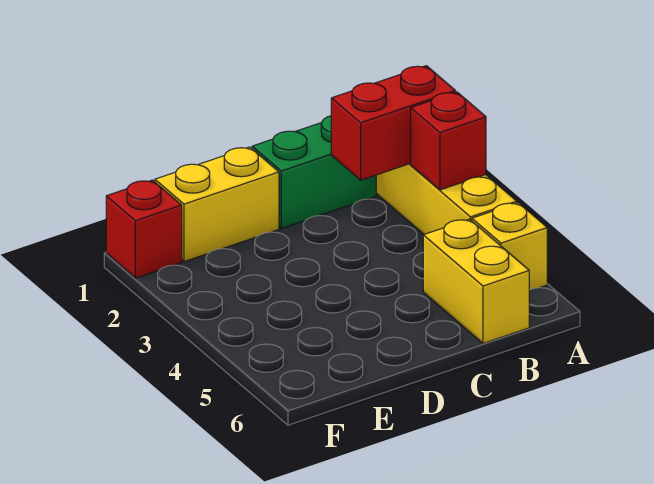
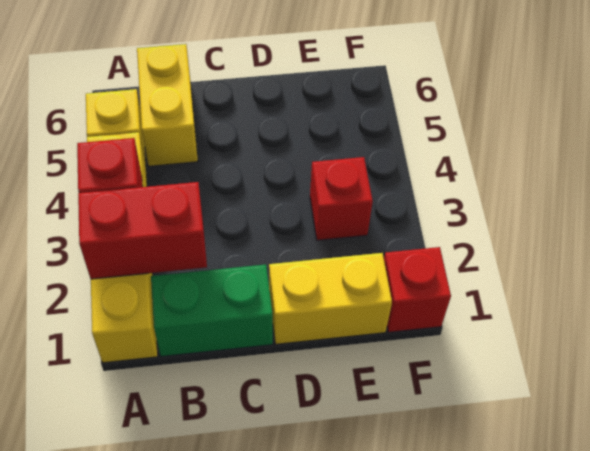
none -> red 1x1 brick [310,157,373,240]

